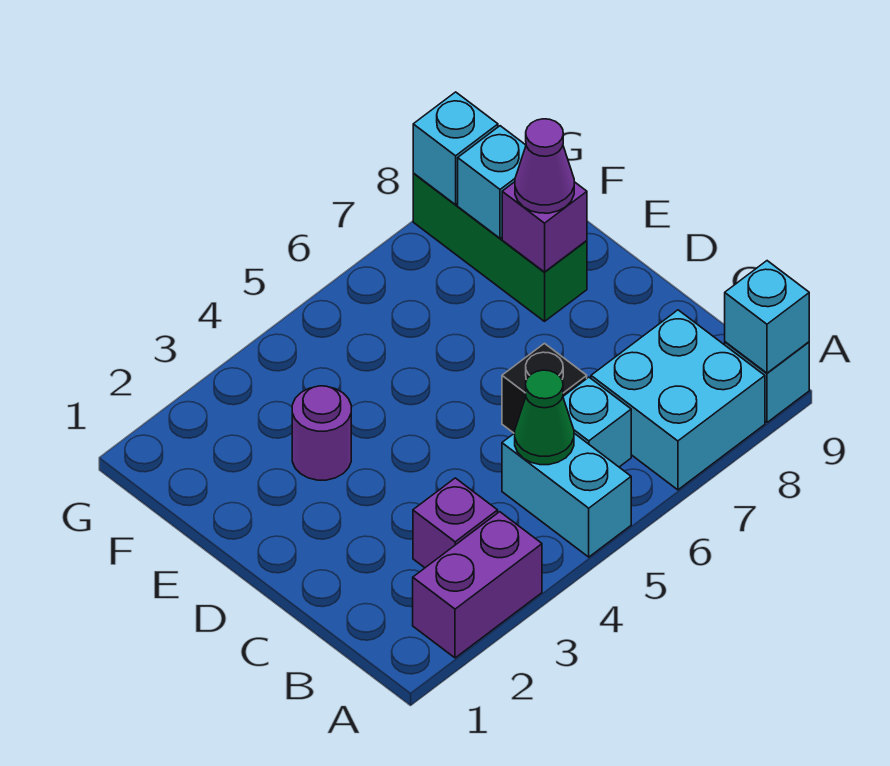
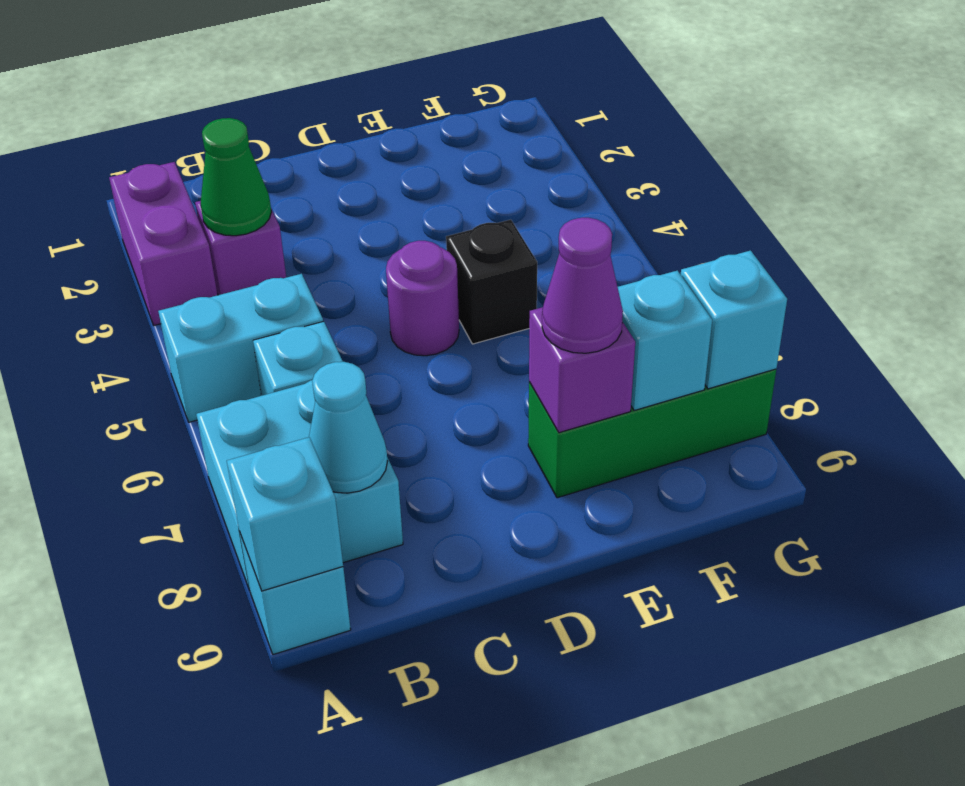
green 1x1 cone [515,370,574,465] -> green 1x1 cone moved to [201,118,271,236]
none -> cyan 1x1 cone [309,362,387,493]
black 1x1 brick [502,344,587,433] -> black 1x1 brick moved to [446,220,537,344]
purple 1x1 round brick [292,386,351,480] -> purple 1x1 round brick moved to [386,241,459,356]

